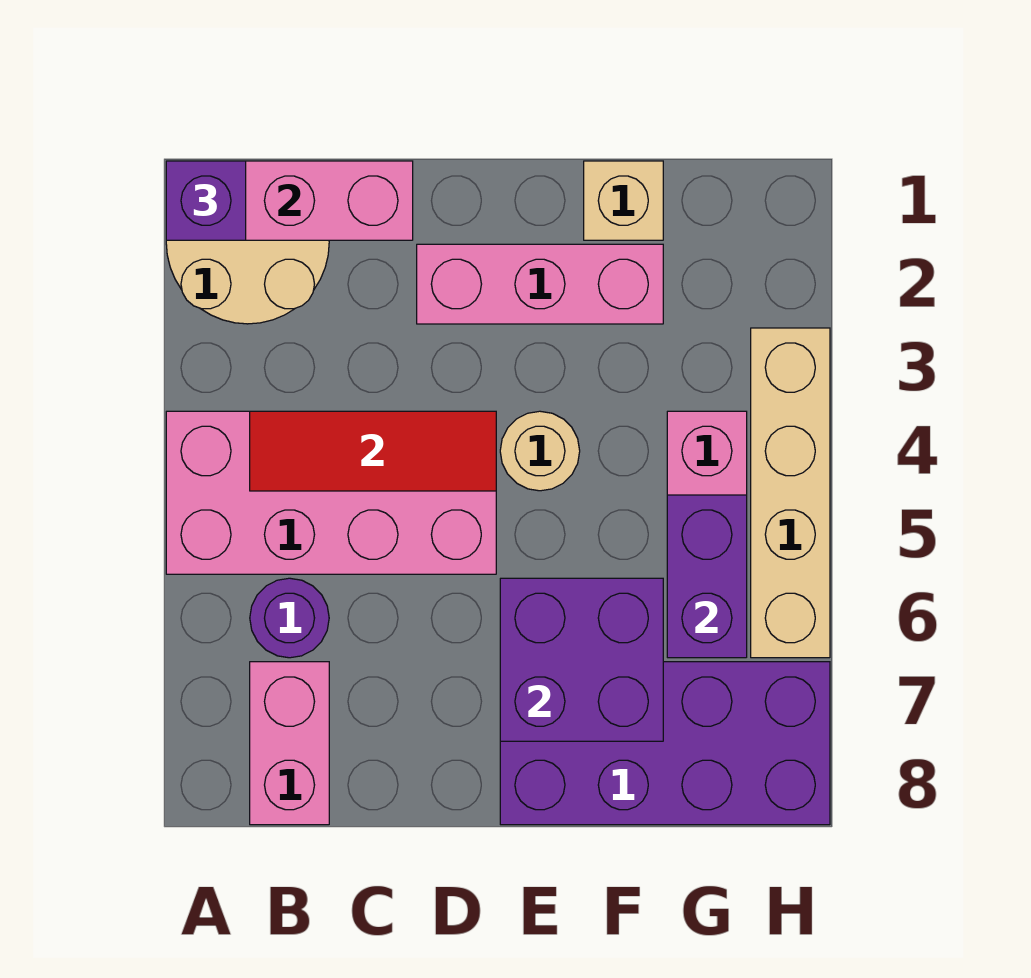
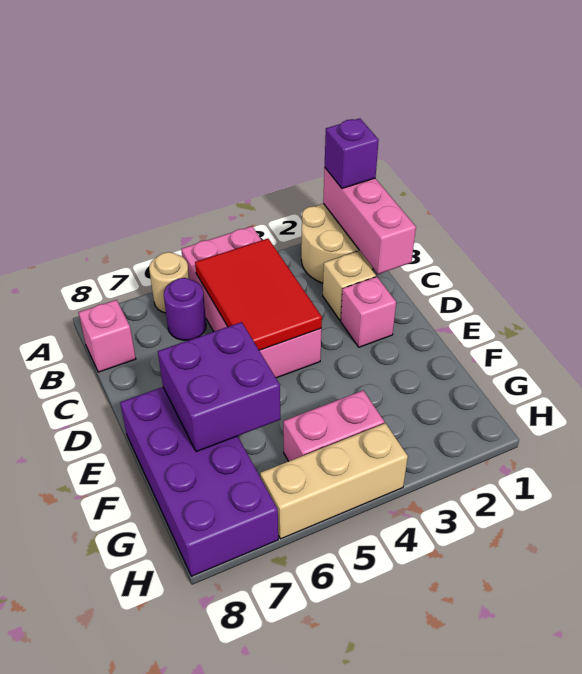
red 1x3 tile [250,411,496,491] -> red 2x3 tile [195,239,322,350]
pink 1x2 brick [250,662,329,825] -> pink 1x1 brick [78,300,136,372]
pink 1x3 brick [417,244,663,324] -> pink 1x1 brick [341,277,396,347]
tan 1x1 round brick [500,411,580,491] -> tan 1x1 round brick moved to [149,252,189,313]
tan 1x1 brick [584,161,663,240] -> tan 1x1 brick moved to [323,251,376,320]
purple 1x2 brick [667,495,747,658] -> none
tan 1x4 brick [751,328,830,658] -> tan 1x3 brick [260,423,408,539]

